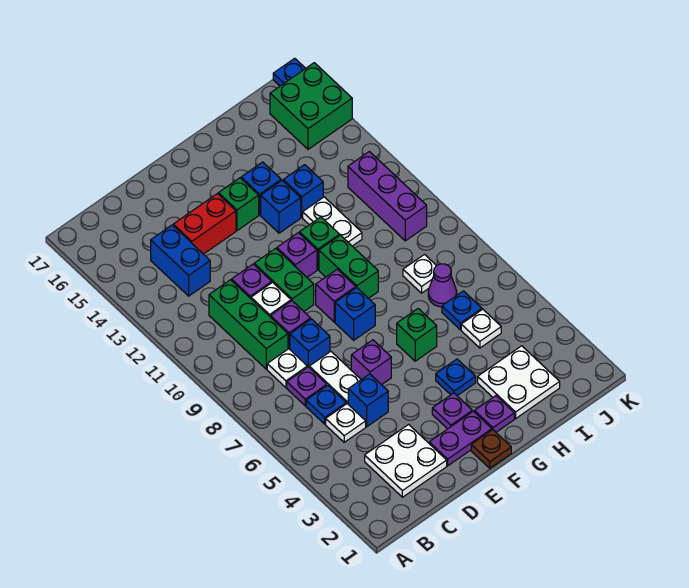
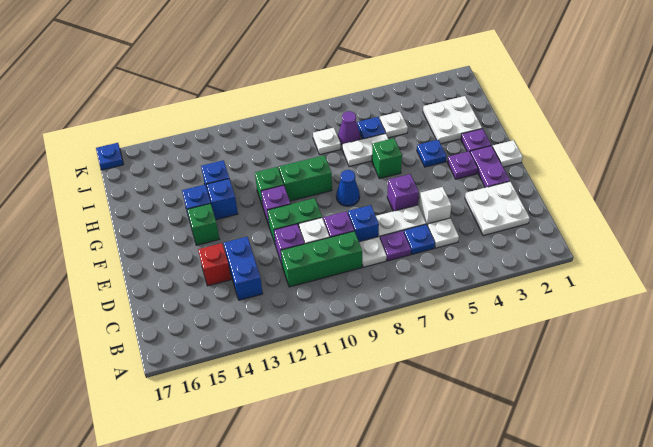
blue 1x2 brick [151,225,210,296] -> blue 1x2 brick turned to [224,237,263,300]
blue 1x1 brick [348,374,388,427] -> white 1x1 brick [419,187,452,226]
red 1x2 brick [173,194,236,254] -> red 1x1 brick [198,243,231,286]
brown 1x1 plate [471,430,511,468] -> white 1x1 plate [493,140,523,167]
blue 1x1 brick [335,288,375,340] -> blue 1x1 cone [336,170,360,206]
purple 1x1 brick [316,269,356,322] -> none
white 1x2 plate [303,197,362,246] -> white 1x2 plate moved to [342,134,388,167]
purple 1x3 brick [348,152,427,241] -> none
green 2x2 brick [270,63,352,149] -> none

